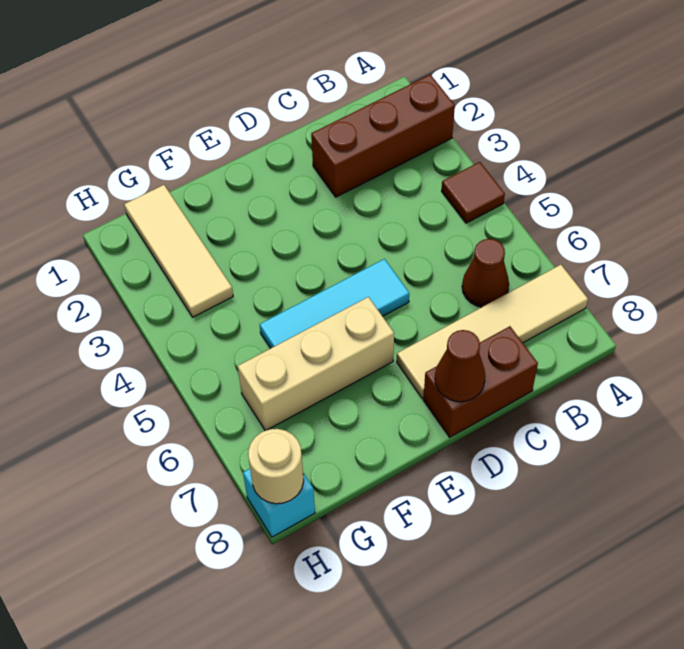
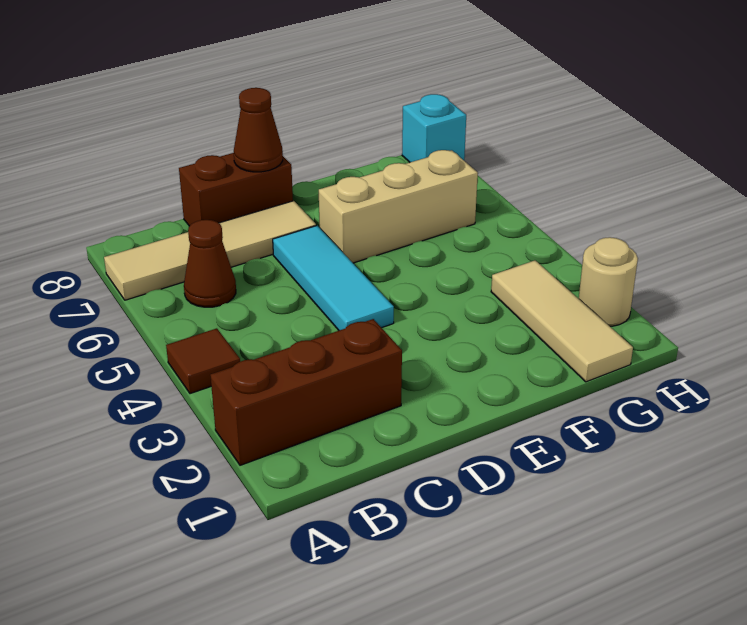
cyan 1x3 tile [260,259,409,348] -> cyan 1x3 tile turned to [273,226,394,330]
tan 1x1 round brick [248,429,304,504] -> tan 1x1 round brick moved to [579,237,638,326]

